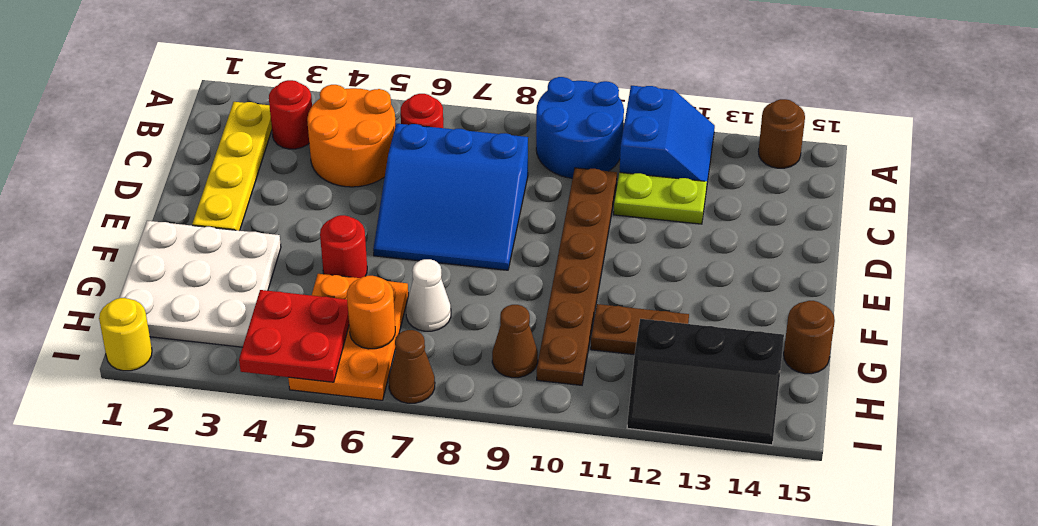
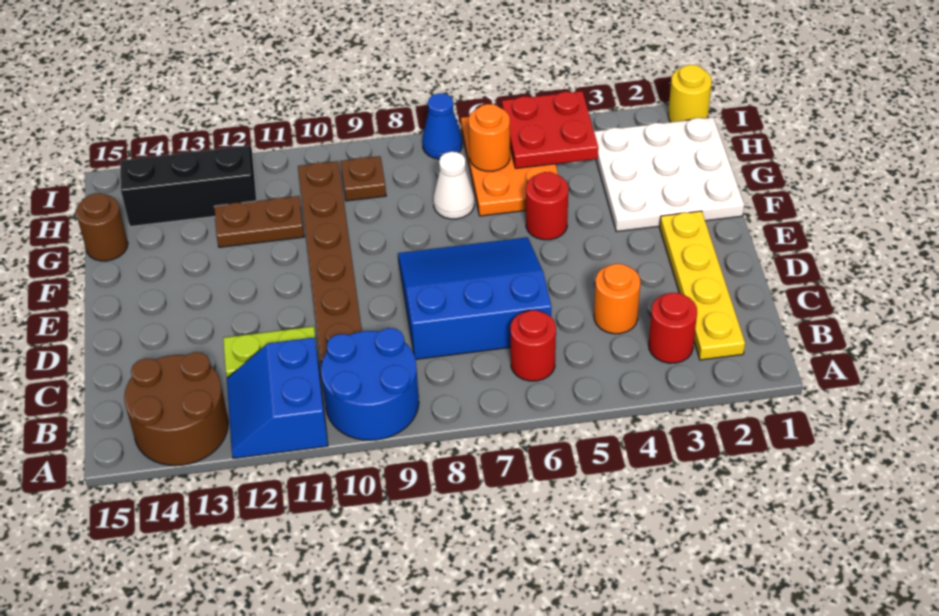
brown 1x1 round brick [758,99,805,168] -> brown 2x2 round brick [124,352,228,466]
orange 2x2 round brick [307,85,396,187] -> orange 1x1 round brick [594,264,640,334]
brown 1x1 cone [492,305,538,378] -> brown 1x1 plate [340,156,386,201]
brown 1x1 cone [389,330,435,403] -> blue 1x1 cone [422,93,462,159]

